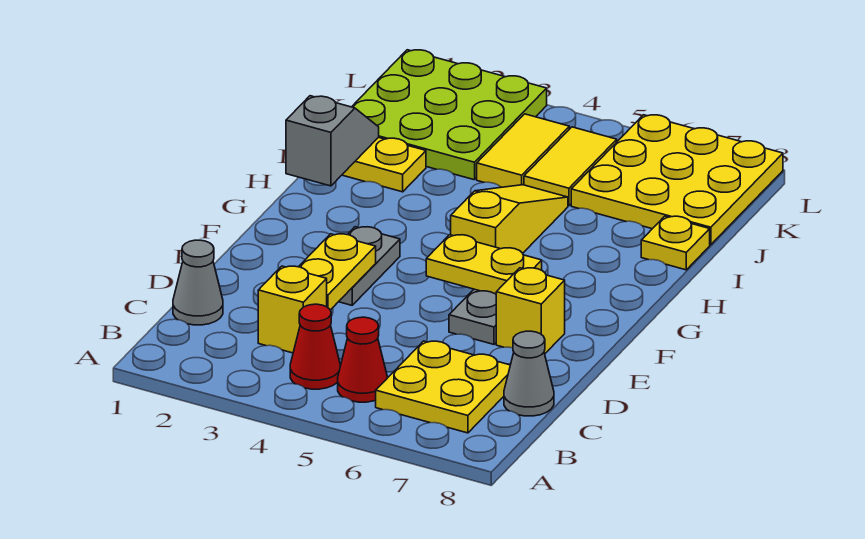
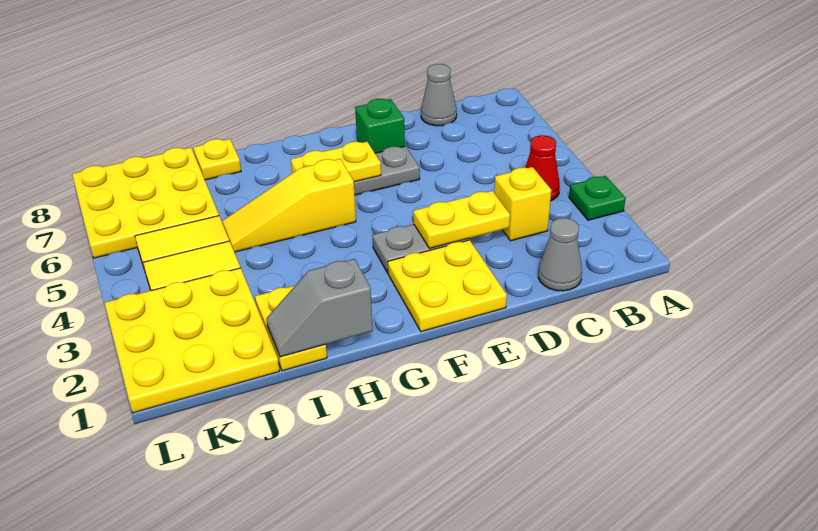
none -> green 1x1 plate [569,176,626,220]
red 1x1 cone [338,317,388,402] -> none
yellow 2x2 plate [376,341,510,433] -> yellow 2x2 plate moved to [388,240,507,332]
yellow 1x1 brick [496,268,565,354] -> green 1x1 brick [355,99,405,153]
yellow 1x2 plate [426,235,542,294] -> yellow 1x2 plate turned to [291,142,381,182]
lime 3x3 plate [352,50,547,180] -> yellow 3x3 plate [105,268,279,413]

